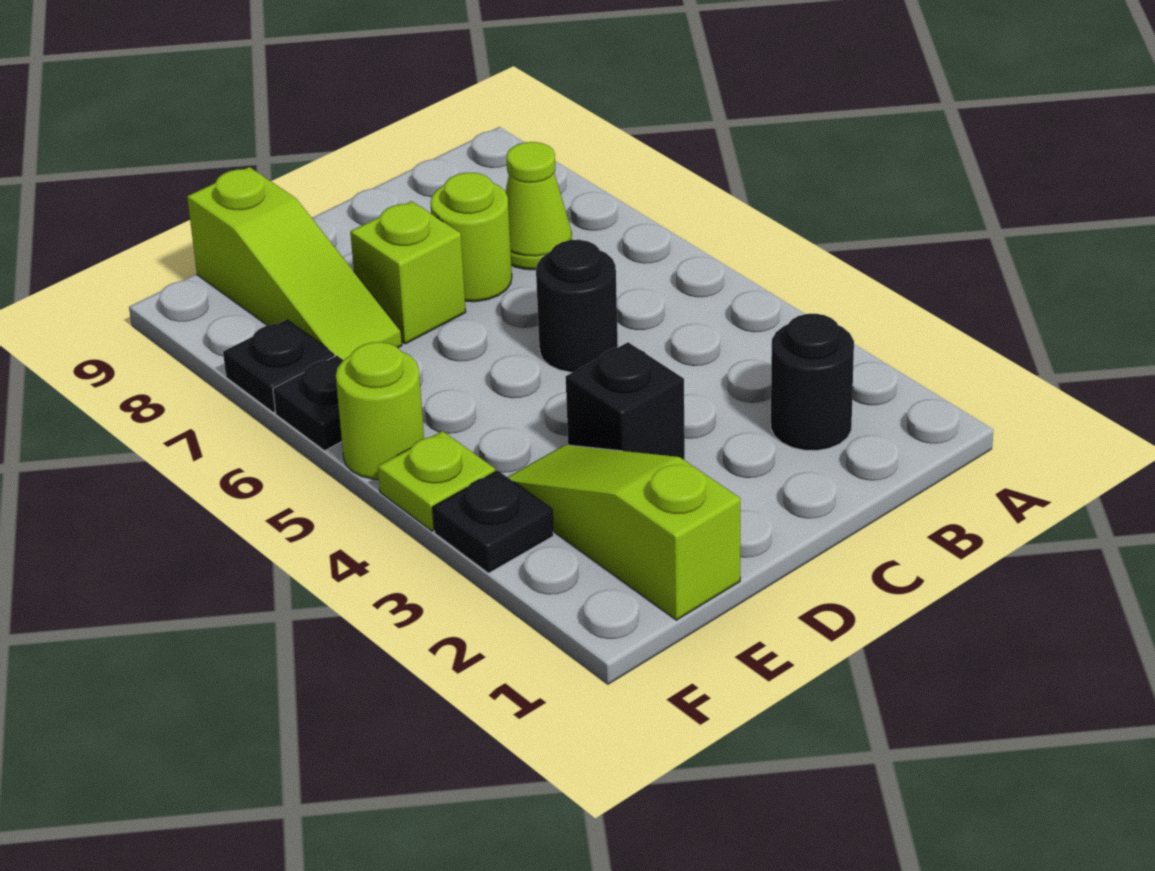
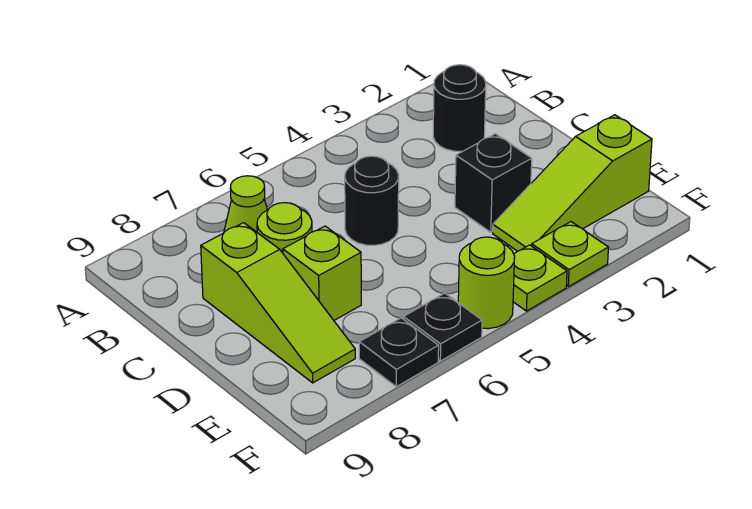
lime 1x3 slope [187,167,402,360] -> lime 1x3 slope turned to [201,223,355,383]
black 1x1 plate [433,471,554,573] -> lime 1x1 plate [532,222,608,287]

